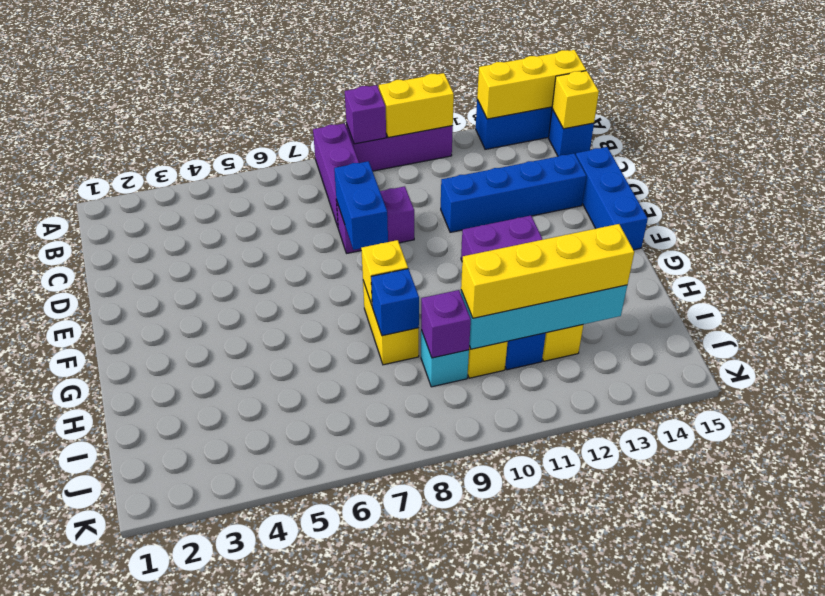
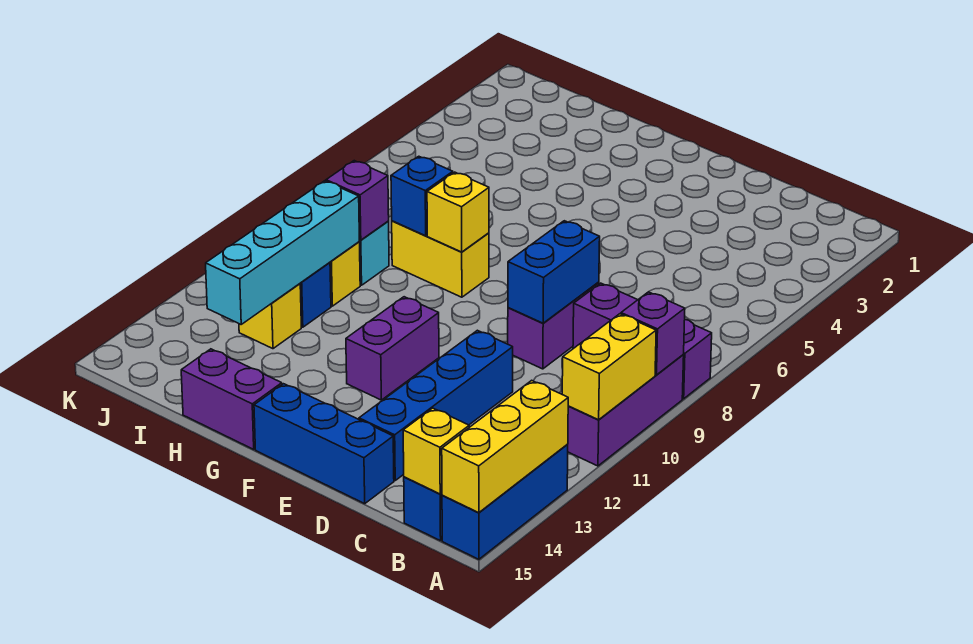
blue 1x2 brick [334,161,388,250] -> blue 1x2 brick turned to [508,221,600,323]
none -> purple 1x2 brick [181,349,282,449]
yellow 1x4 brick [461,224,634,318] -> none

